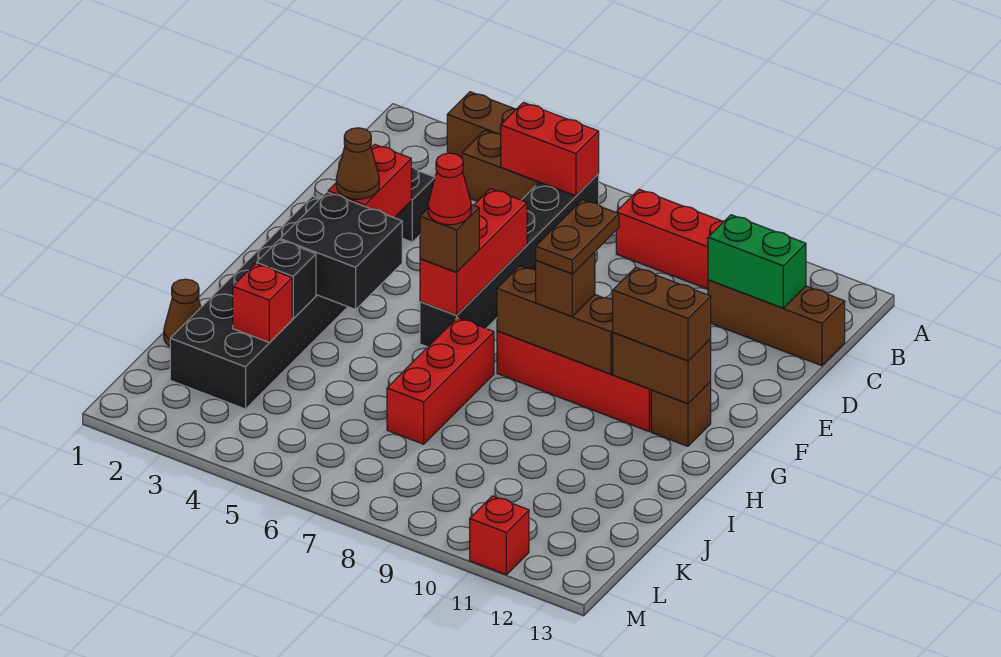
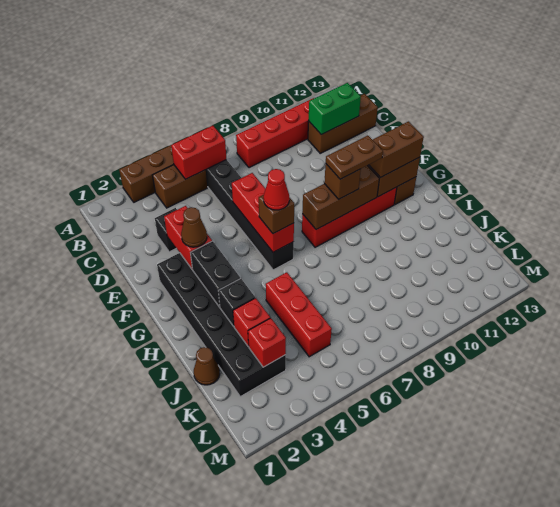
brown 1x2 plate [536,200,619,274] -> brown 1x2 plate turned to [326,135,383,179]
black 2x2 brick [280,192,402,309] -> black 1x2 brick [191,241,240,307]
red 1x3 brick [387,318,494,444] -> red 1x3 brick moved to [266,272,332,357]
red 1x1 brick [470,496,529,575] -> red 1x1 brick moved to [248,318,286,367]

